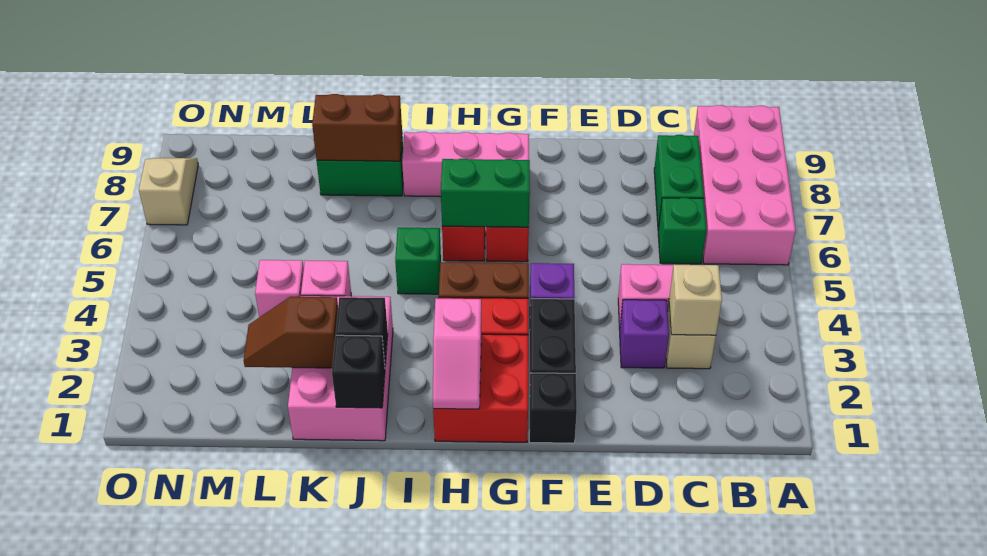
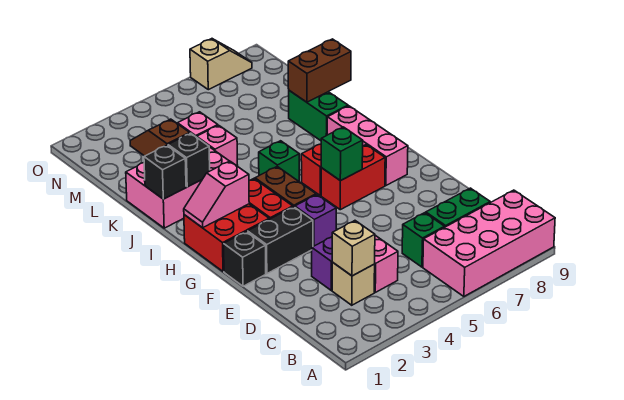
green 1x2 brick [441,159,530,227] -> green 1x1 brick [321,127,363,181]
brown 1x2 brick [312,94,402,161] -> brown 1x2 brick turned to [288,39,351,102]

